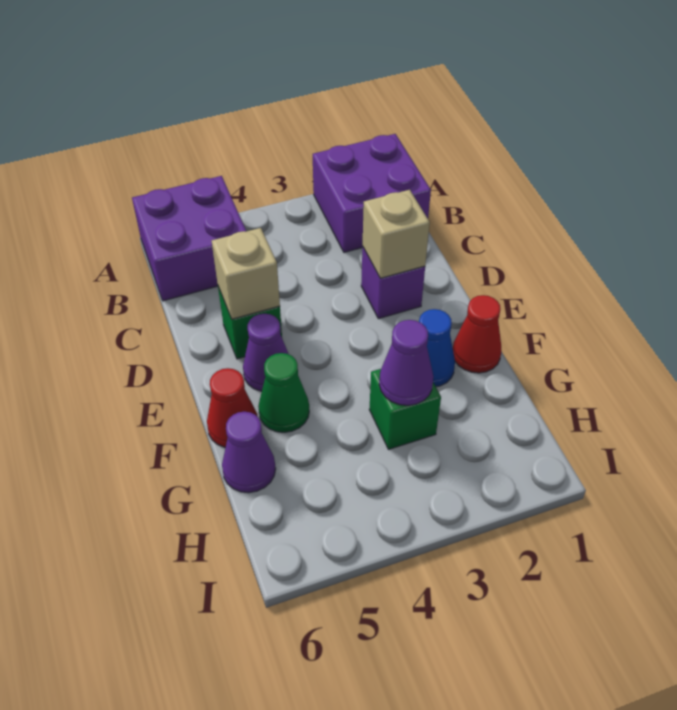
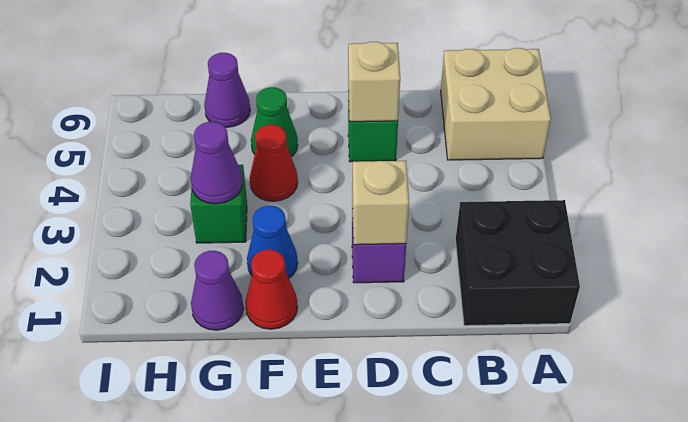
purple 2x2 brick [313,134,431,252] -> black 2x2 brick [456,200,580,326]
purple 2x2 brick [132,176,246,301] -> tan 2x2 brick [441,48,551,160]
purple 1x1 cone [243,314,288,391] -> purple 1x1 cone moved to [191,251,243,330]
red 1x1 cone [207,368,258,448] -> red 1x1 cone moved to [250,125,298,201]

